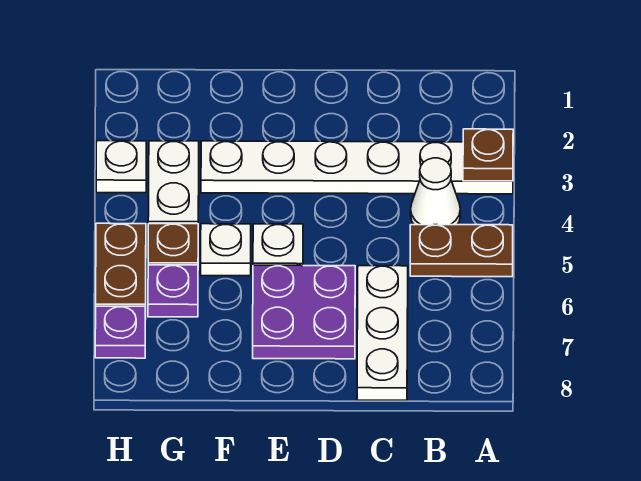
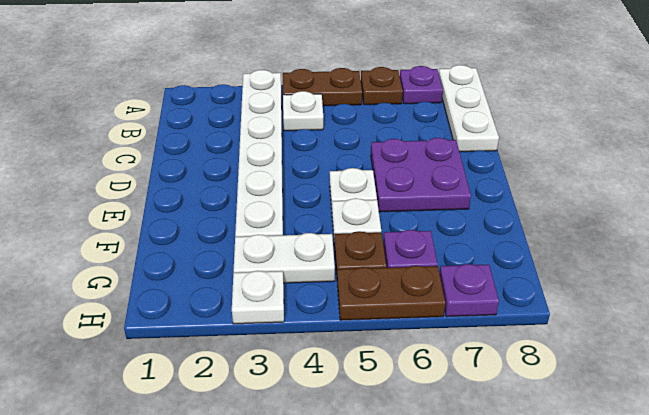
brown 1x1 plate [463,129,513,181] -> brown 1x1 plate moved to [361,67,403,105]
brown 1x2 plate [410,225,513,277] -> brown 1x2 plate turned to [283,68,362,106]
none -> purple 1x1 plate [400,66,443,104]
white 1x1 cone [411,158,460,225] -> white 1x1 plate [283,91,323,131]
white 1x3 plate [357,266,408,400] -> white 1x3 plate turned to [439,65,499,152]

